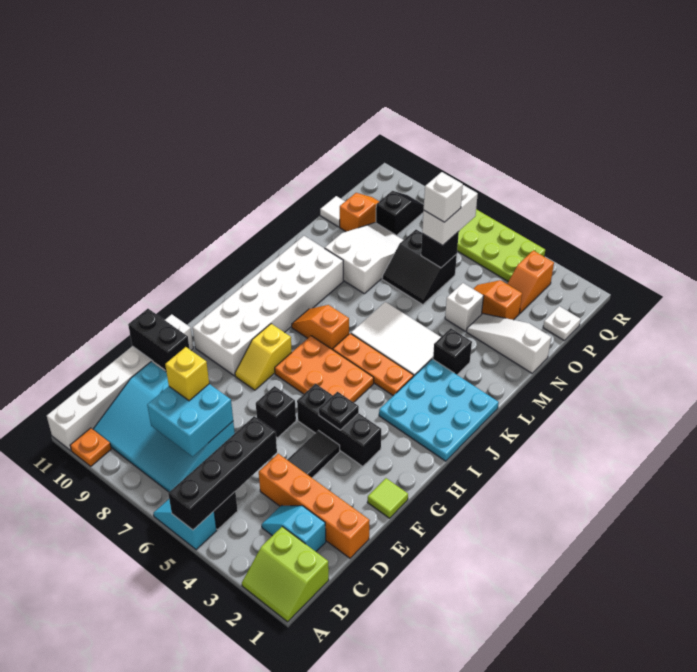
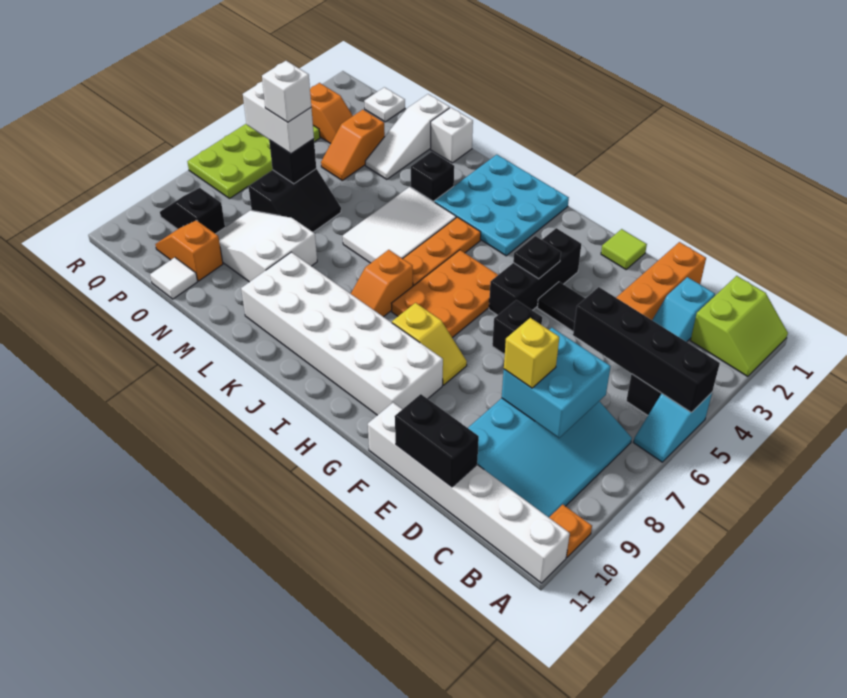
black 1x2 brick [128,309,189,370] -> black 1x2 brick turned to [395,394,479,487]
white 1x1 brick [445,283,484,332] -> white 1x1 brick moved to [431,108,473,163]

